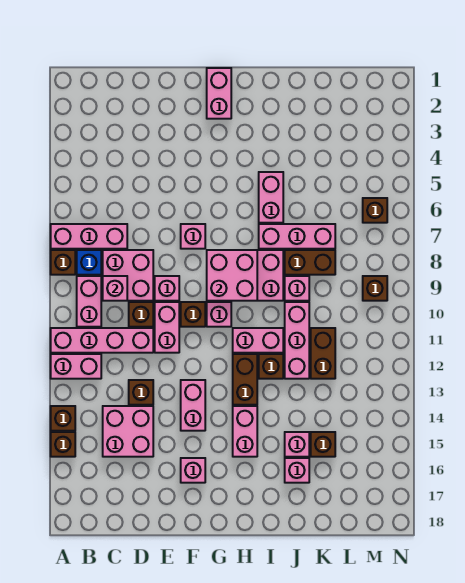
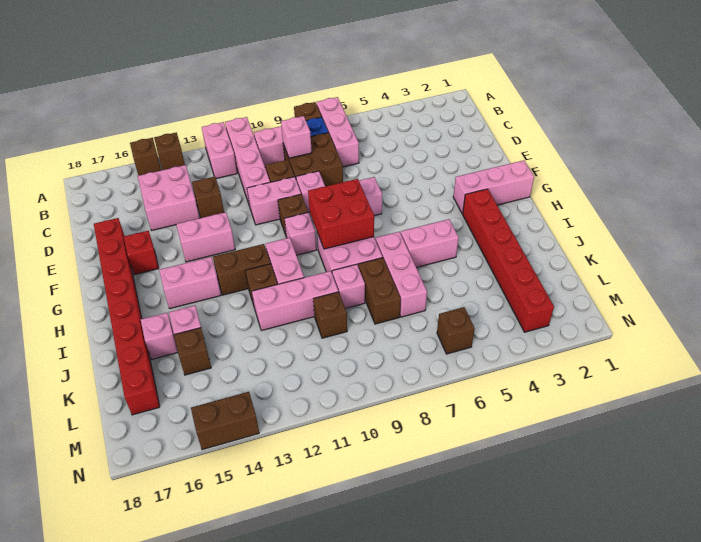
pink 2x2 brick [103,250,153,301] -> brown 2x2 brick [283,133,343,186]
none -> red 1x8 brick [94,218,160,415]
pink 1x1 brick [181,458,205,483] -> red 1x1 brick [124,231,159,275]
pink 1x2 brick [207,68,231,119] -> pink 1x3 brick [453,160,534,214]
pink 2x2 brick [207,250,257,301] -> red 2x2 brick [308,179,374,249]
none -> red 1x6 brick [463,189,554,332]
brown 1x2 brick [311,328,335,379] -> brown 1x2 brick moved to [191,392,259,450]
brown 1x1 brick [363,276,387,301] -> brown 1x1 brick moved to [313,292,347,338]

